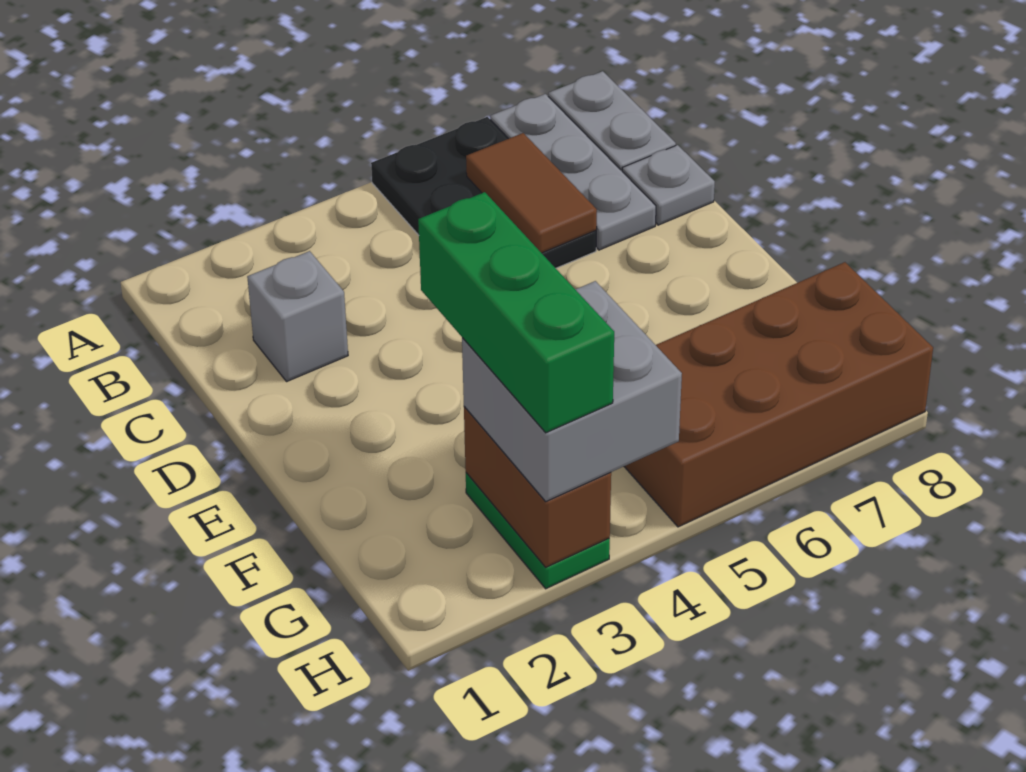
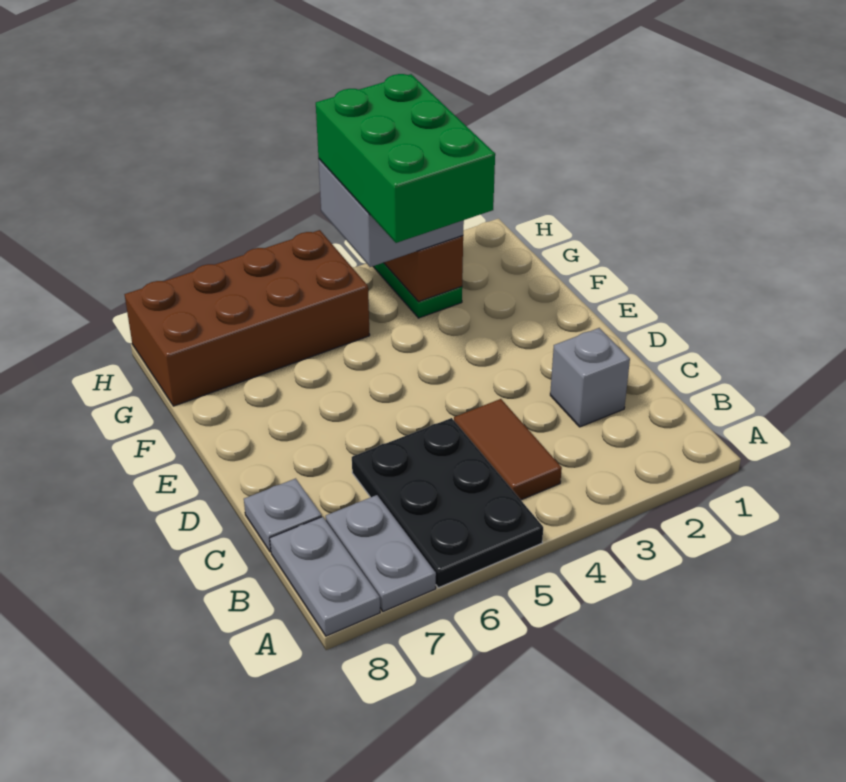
grey 1x3 plate [490,94,656,250] -> grey 1x2 plate [326,495,436,612]
brown 1x2 tile [466,133,597,253] -> brown 1x2 tile moved to [454,399,562,500]
green 1x3 brick [418,192,614,433] -> green 2x3 brick [316,74,495,243]

